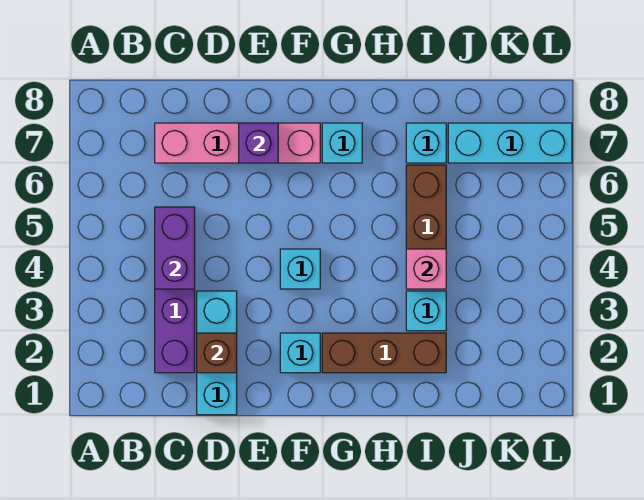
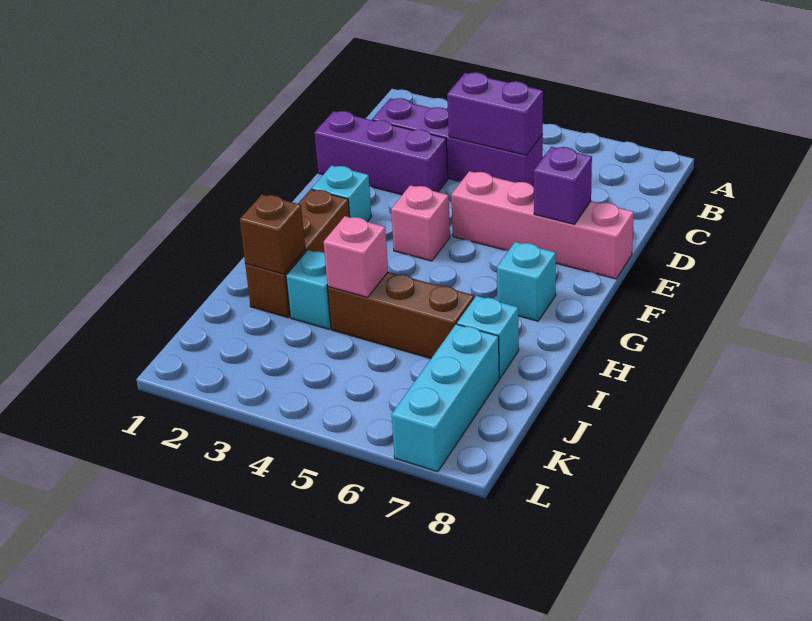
pink 1x4 brick [155,123,320,163] -> pink 1x4 brick turned to [451,171,634,279]
cyan 1x3 brick [197,291,237,415] -> purple 1x3 brick [315,111,448,195]
brown 1x1 brick [197,333,237,373] -> brown 1x1 brick moved to [240,195,305,274]
cyan 1x1 brick [280,249,320,289] -> pink 1x1 brick [391,185,450,261]

